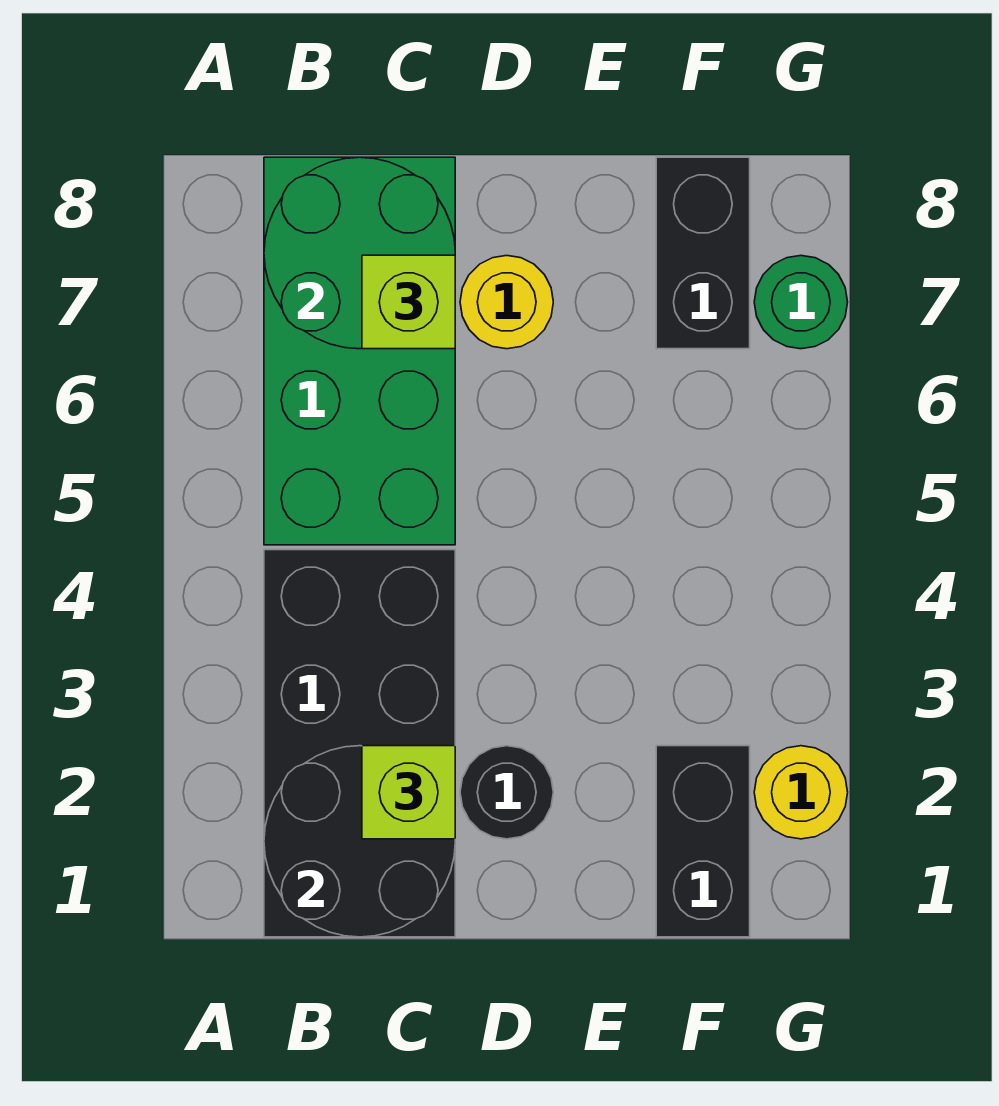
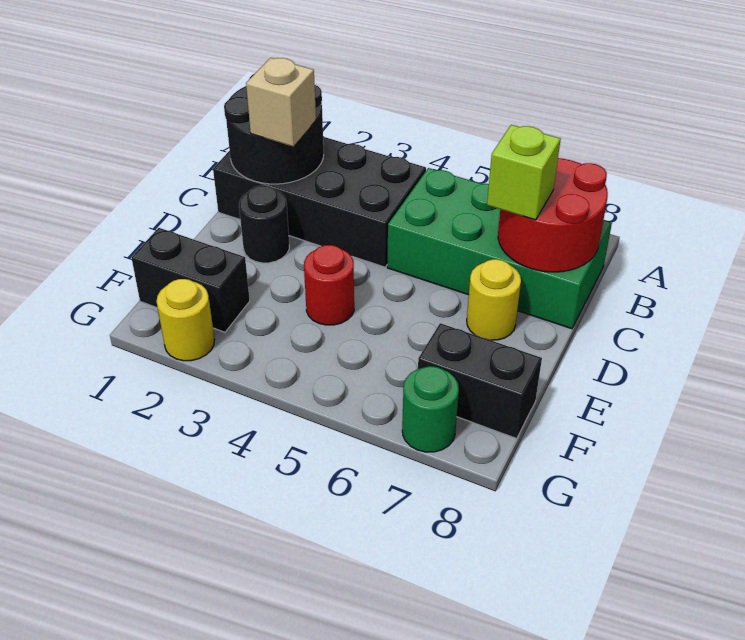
green 2x2 round brick [264,157,455,349] -> red 2x2 round brick [498,158,608,272]
lime 1x1 brick [362,746,455,839] -> tan 1x1 brick [246,58,316,146]
none -> red 1x1 round brick [304,245,354,325]

